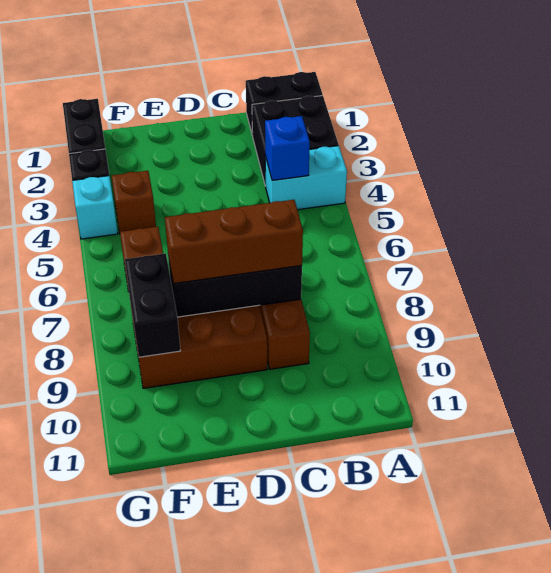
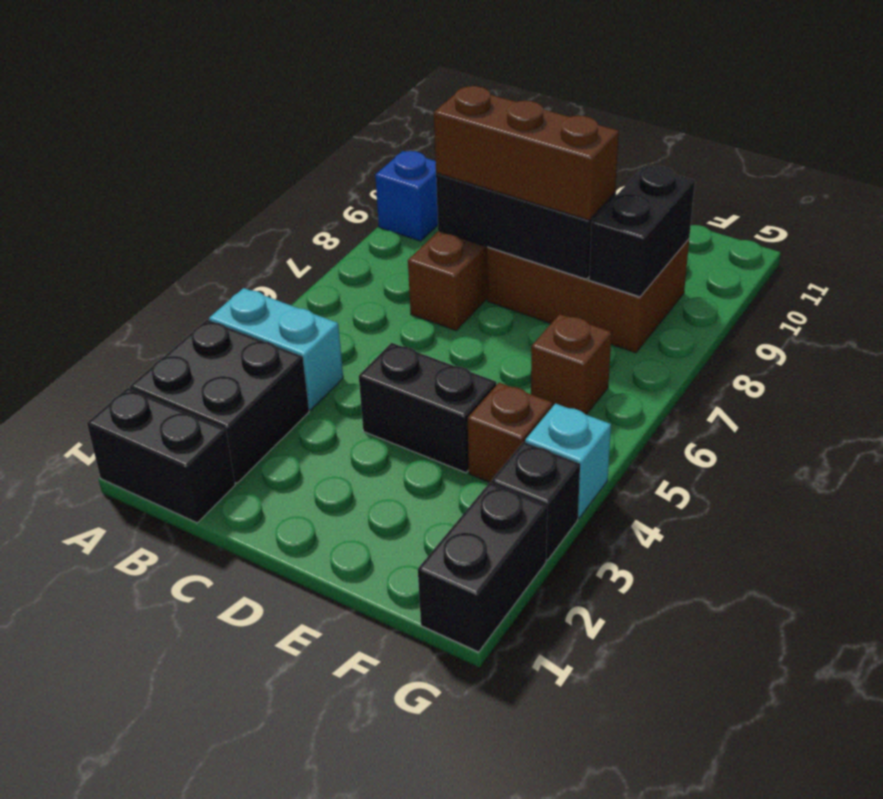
blue 1x1 brick [265,116,310,180] -> blue 1x1 brick moved to [375,151,438,241]
none -> black 1x2 brick [359,343,496,473]

